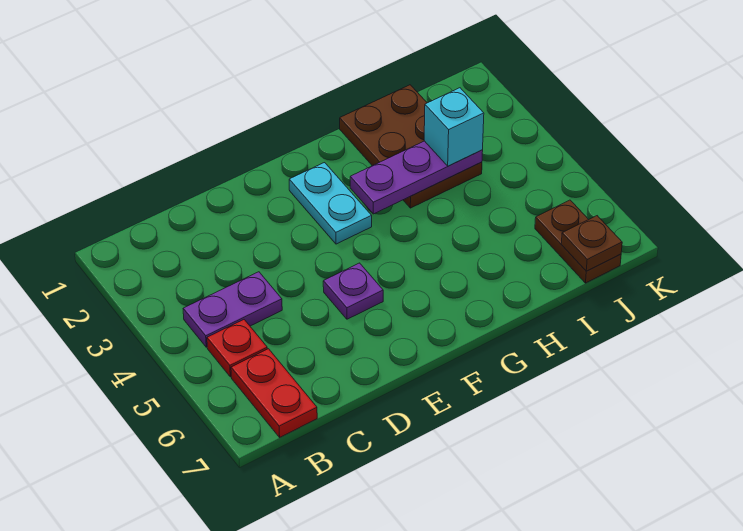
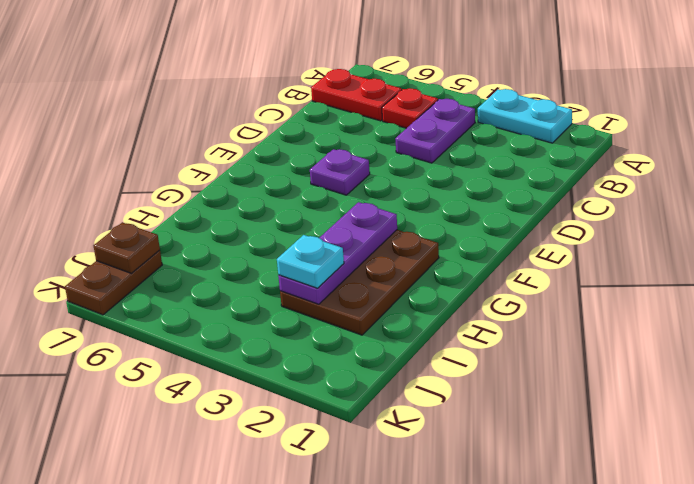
cyan 1x2 plate [289,163,372,244] -> cyan 1x2 plate moved to [478,89,572,143]
brown 2x3 plate [340,85,482,208] -> brown 2x3 plate turned to [280,230,439,335]
cyan 1x1 brick [424,88,484,166] -> cyan 1x1 plate [277,235,344,288]
brown 1x2 plate [535,200,621,283] -> brown 1x2 plate turned to [65,250,162,315]

